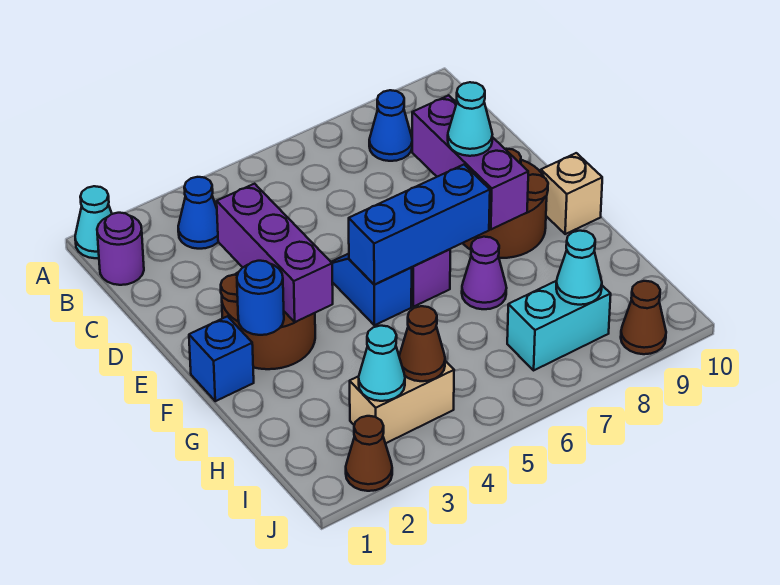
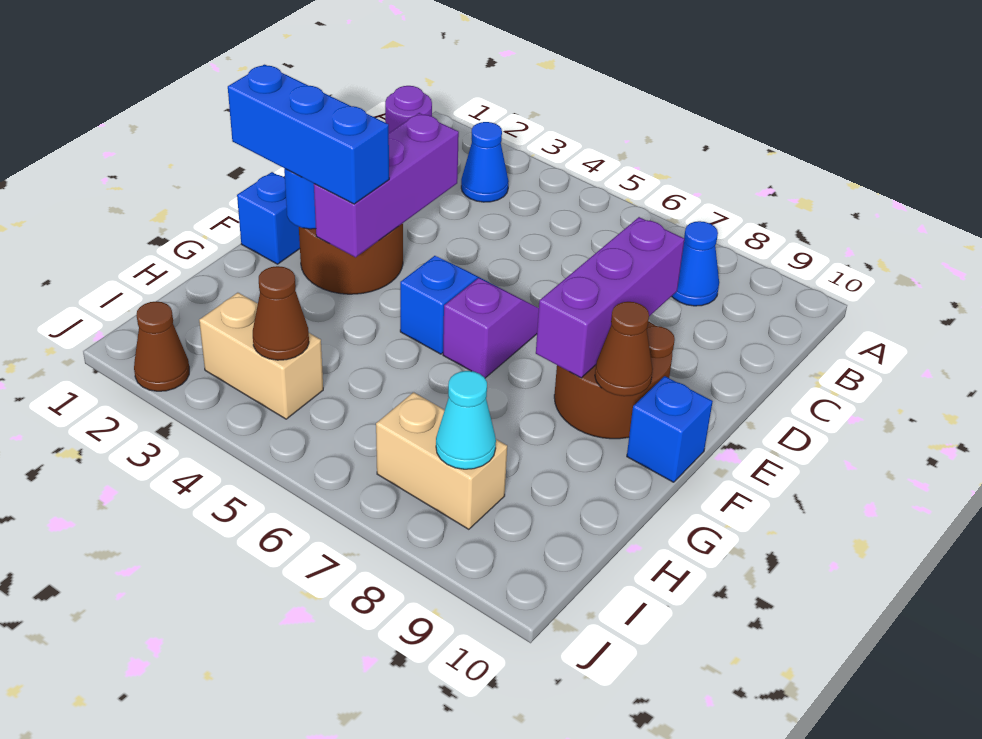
cyan 1x1 cone [75,186,112,258] -> none
cyan 1x1 cone [448,82,492,156] -> none
blue 1x3 brick [349,165,490,284] -> blue 1x3 brick moved to [228,65,389,204]
tan 1x1 brick [541,153,602,234] -> blue 1x1 brick [627,376,713,482]
purple 1x1 cone [462,237,506,309] -> none
cyan 1x1 cone [359,326,405,401] -> none
cyan 1x2 brick [507,281,611,370] -> tan 1x2 brick [376,392,507,529]
brown 1x1 cone [621,281,666,354] -> brown 1x1 cone moved to [595,302,653,396]

